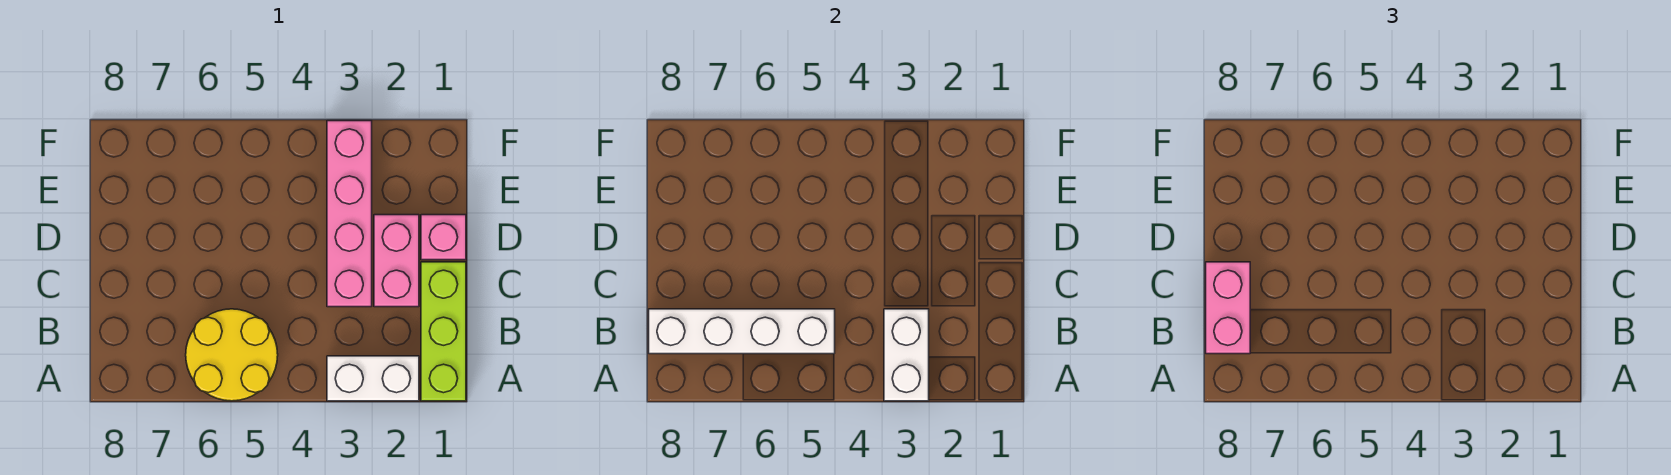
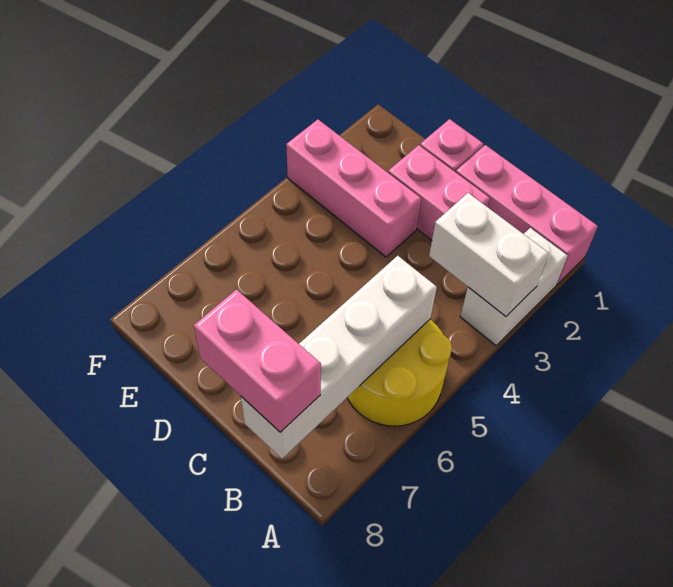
lime 1x3 brick [421,262,466,401] -> pink 1x3 brick [456,145,598,285]
pink 1x4 brick [327,121,372,307] -> pink 1x3 brick [286,120,421,257]

